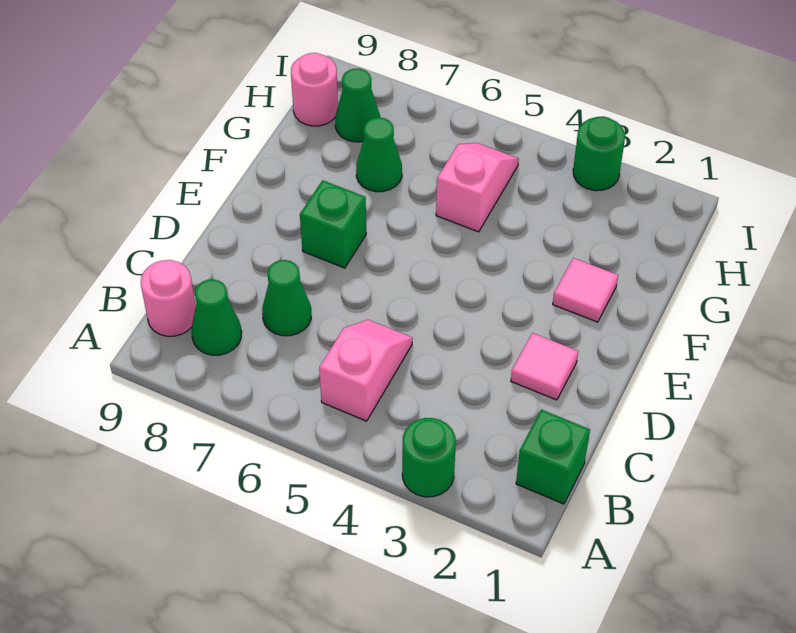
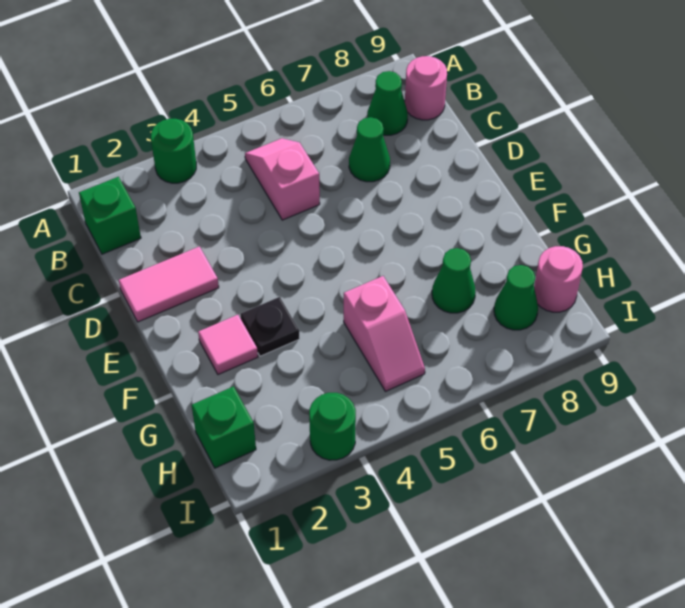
pink 1x2 slope [319,320,413,421] -> pink 1x2 slope turned to [245,138,320,220]
pink 1x1 tile [511,333,578,400] -> pink 1x2 tile [119,246,219,322]
green 1x1 brick [300,180,366,268] -> green 1x1 brick moved to [192,386,256,468]
none -> black 1x1 plate [240,297,300,356]

